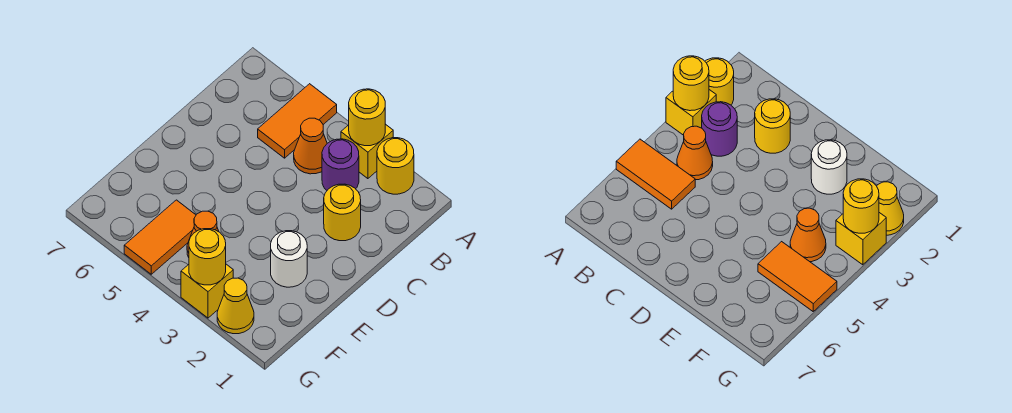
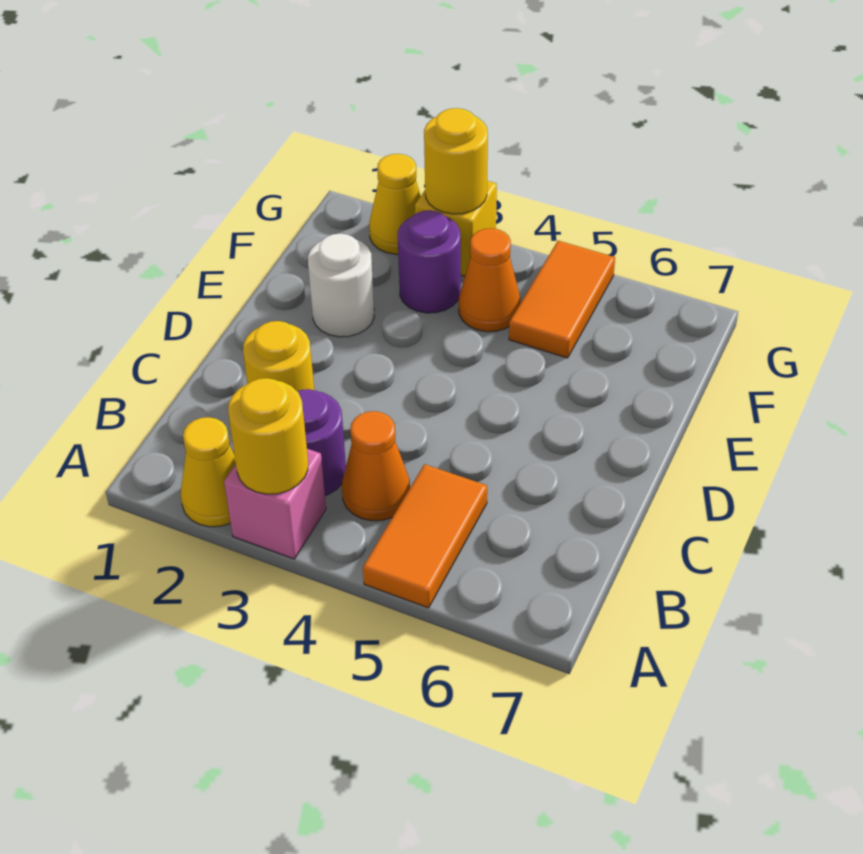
yellow 1x1 round brick [377,138,414,194] -> yellow 1x1 cone [181,417,236,527]
yellow 1x1 brick [341,124,393,179] -> pink 1x1 brick [224,449,326,559]
none -> purple 1x1 round brick [398,210,461,313]

